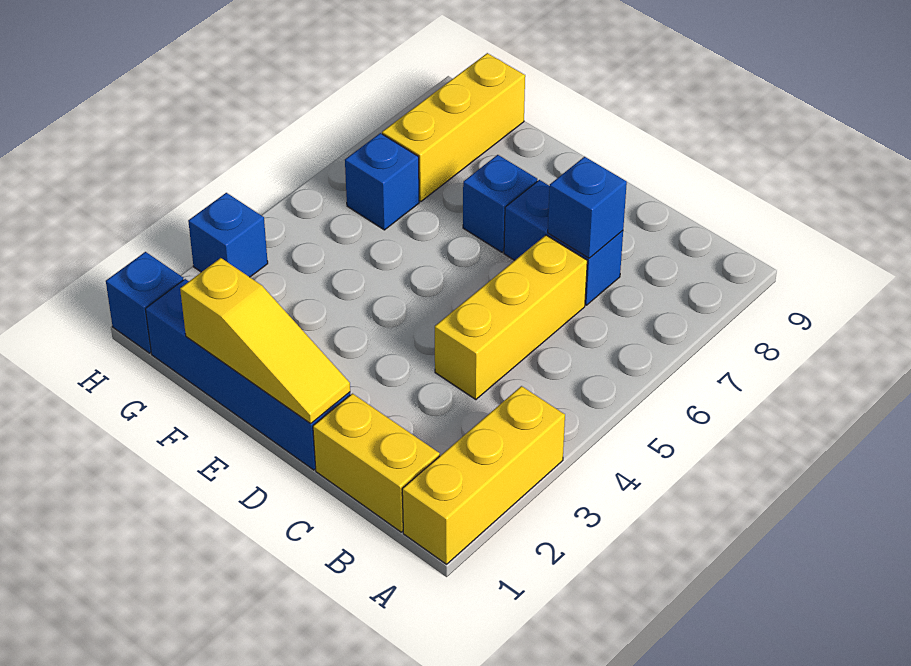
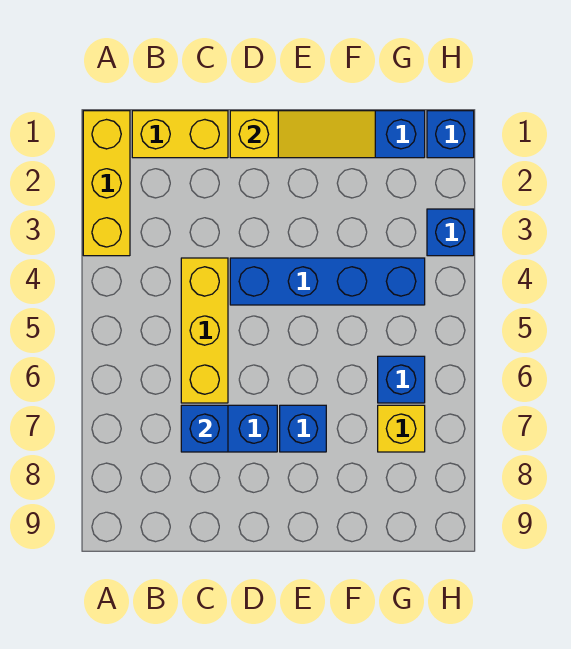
yellow 1x3 slope [180,258,350,423] -> yellow 1x3 slope turned to [230,111,375,158]
none -> blue 1x4 brick [230,258,425,305]
yellow 1x3 brick [382,53,525,202] -> yellow 1x1 brick [378,405,425,452]

